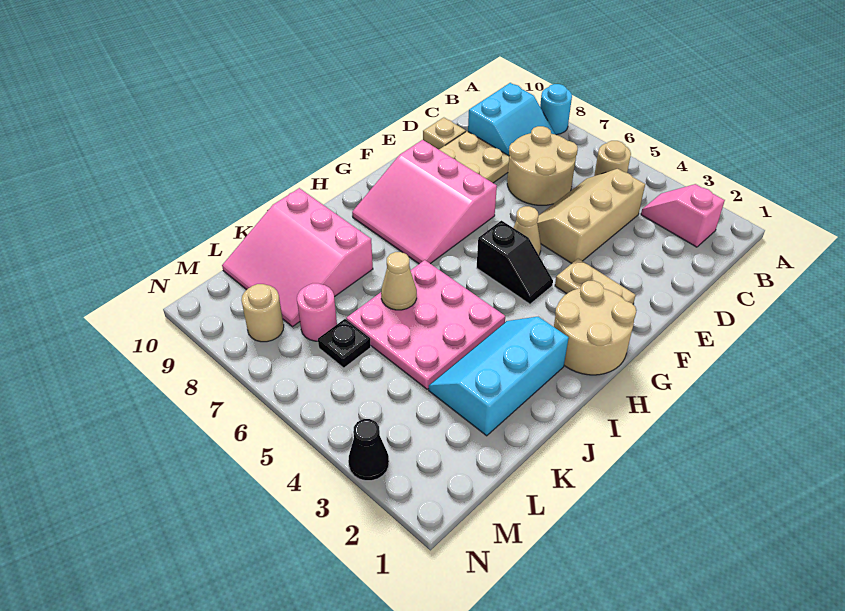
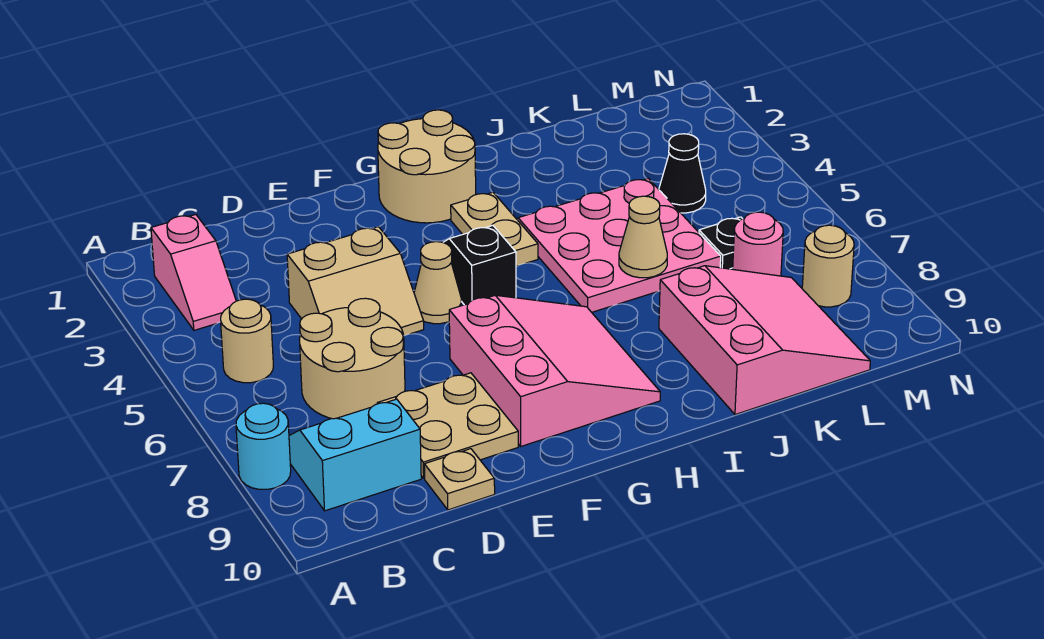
tan 2x3 slope [537,169,645,264] -> tan 2x2 slope [287,227,424,336]
tan 1x2 plate [555,259,636,304] -> tan 1x2 plate moved to [451,192,538,266]
cyan 2x3 slope [429,317,569,436] -> none
black 1x1 cone [348,419,389,481] -> black 1x1 cone moved to [659,134,706,213]

